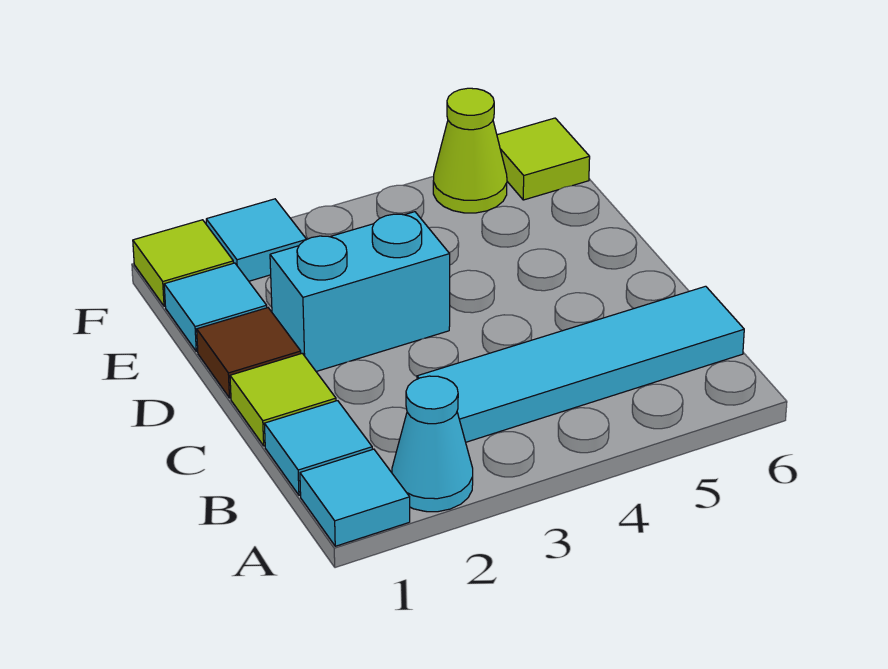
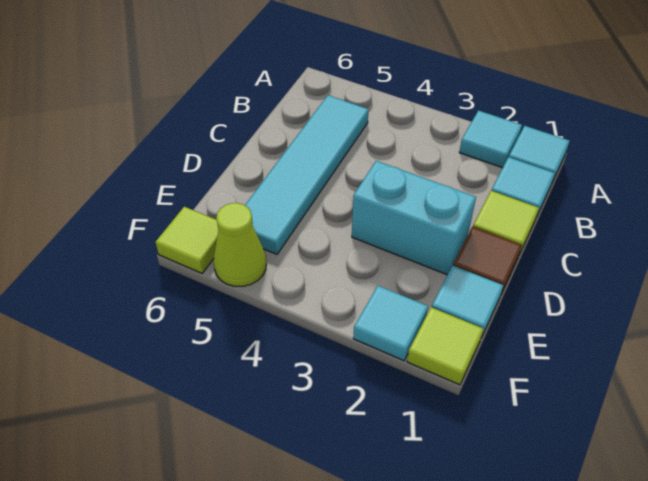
cyan 1x1 cone [392,376,473,512] -> cyan 1x1 tile [459,111,522,168]
cyan 1x4 tile [417,286,744,442] -> cyan 1x4 tile turned to [245,95,369,254]

